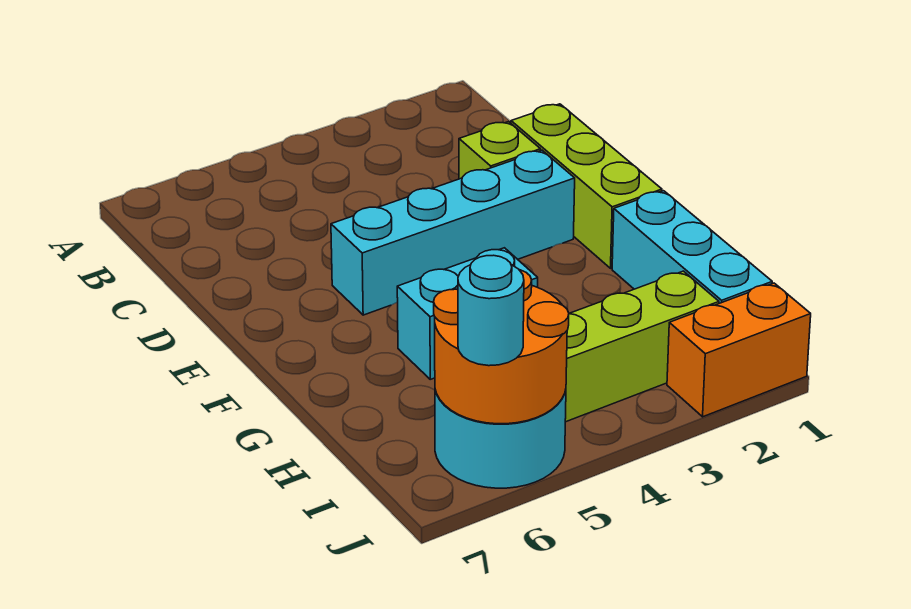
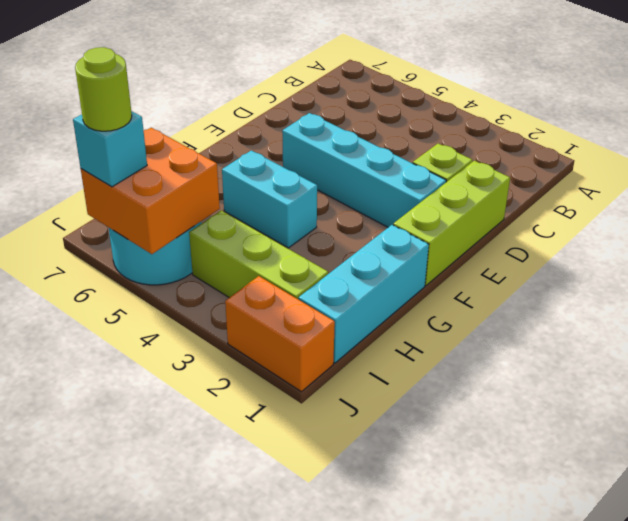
orange 2x2 round brick [434,270,569,424] -> orange 2x2 brick [81,128,220,254]
cyan 1x1 round brick [458,255,524,366] -> cyan 1x1 brick [73,111,147,187]
none -> lime 1x1 round brick [75,47,132,131]

